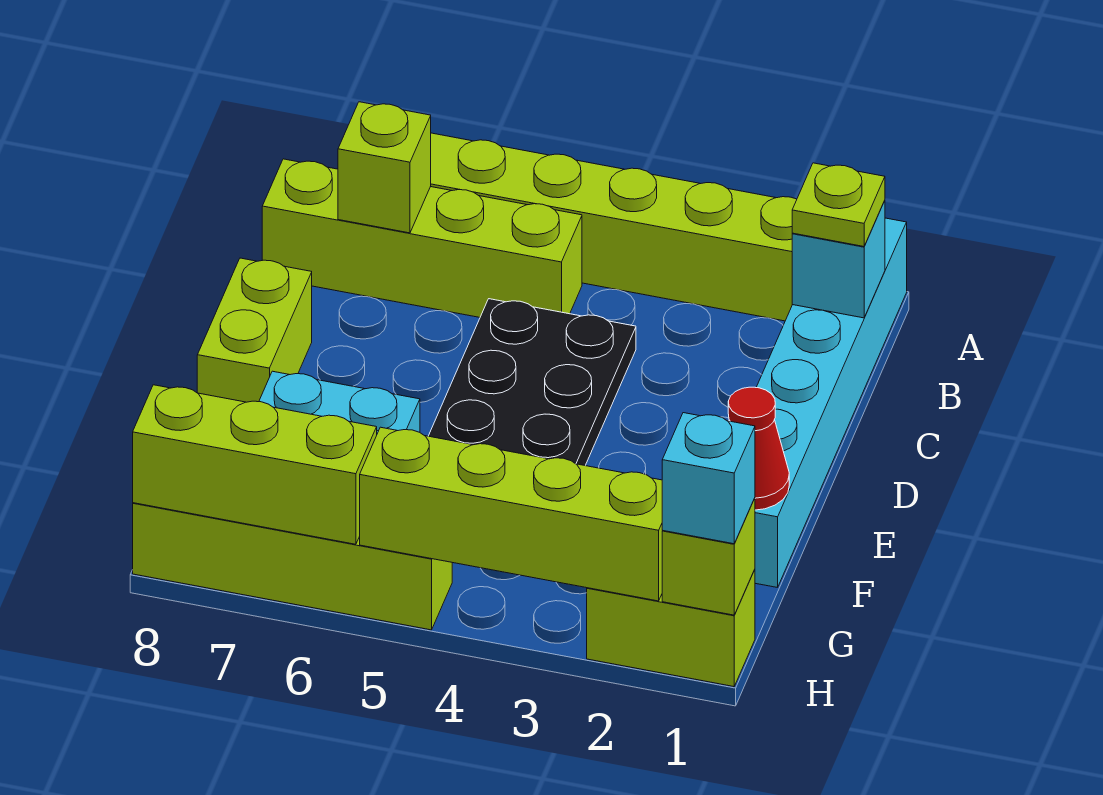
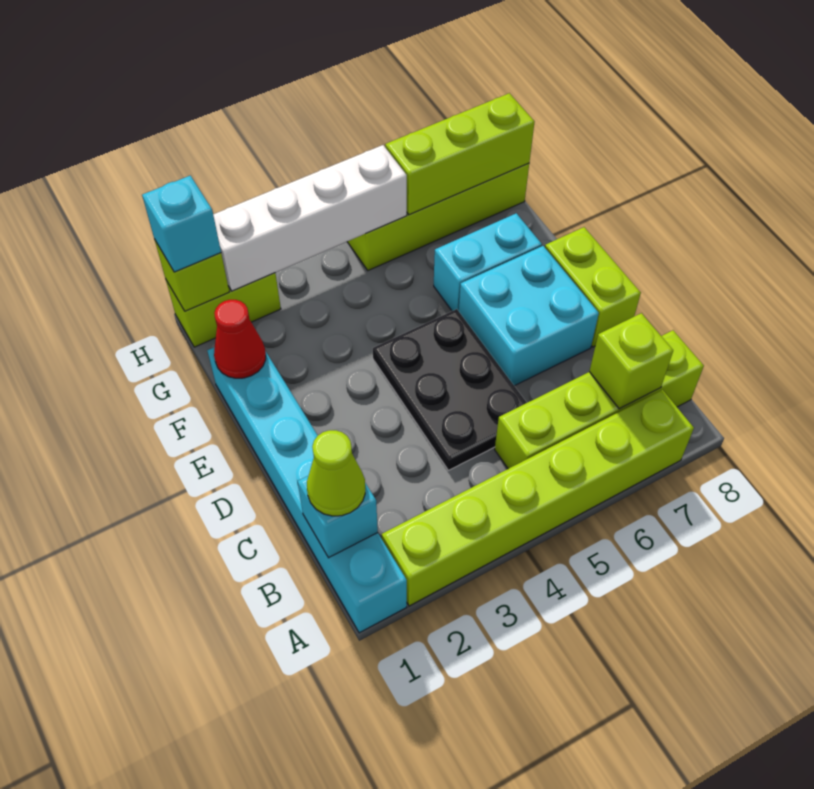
lime 1x1 plate [792,163,885,247] -> lime 1x1 cone [307,430,365,516]
none -> cyan 2x2 brick [459,246,599,386]
lime 1x4 brick [360,427,663,601] -> white 1x4 brick [213,145,407,291]

